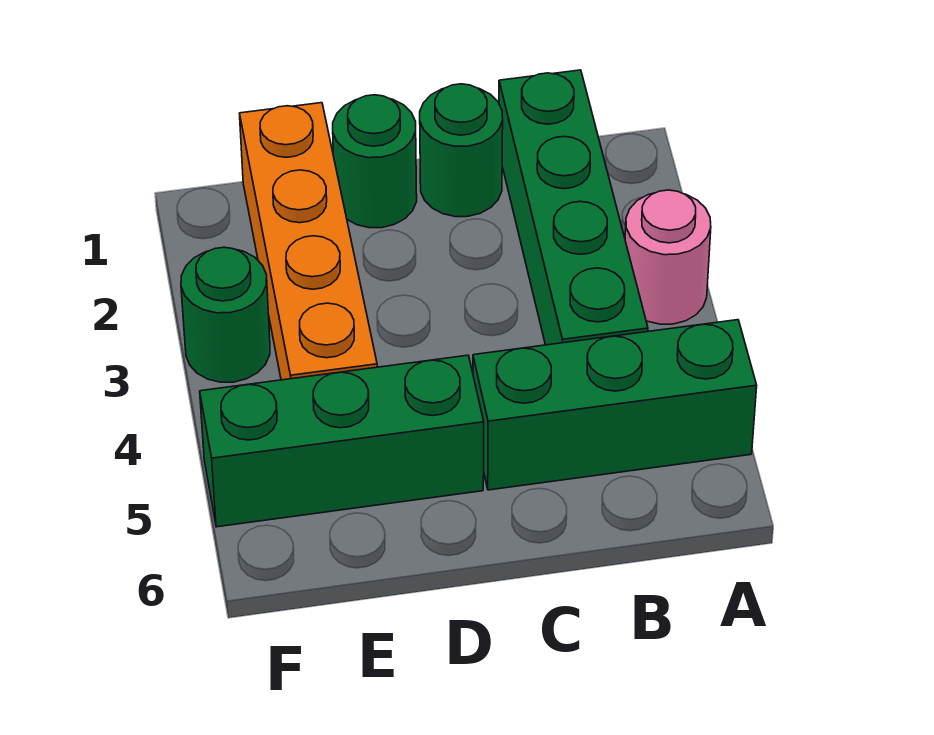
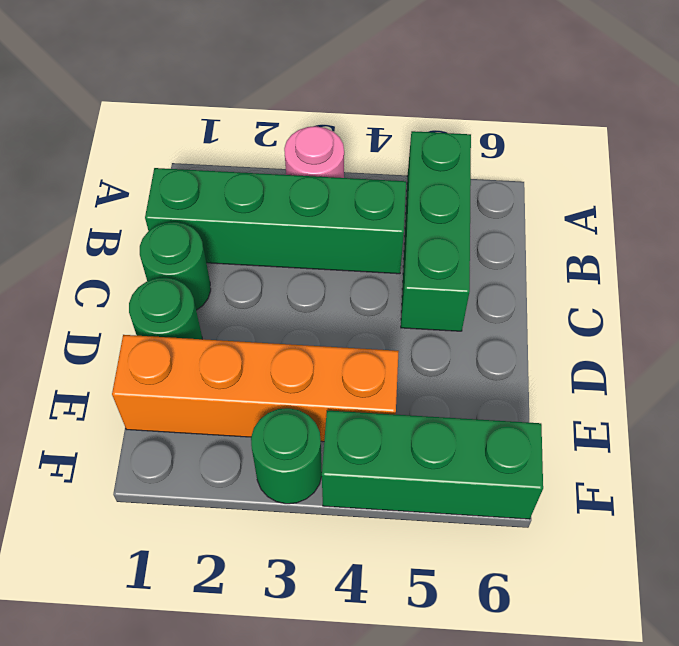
green 1x3 brick [200,355,484,527] -> green 1x3 brick turned to [322,410,543,519]

